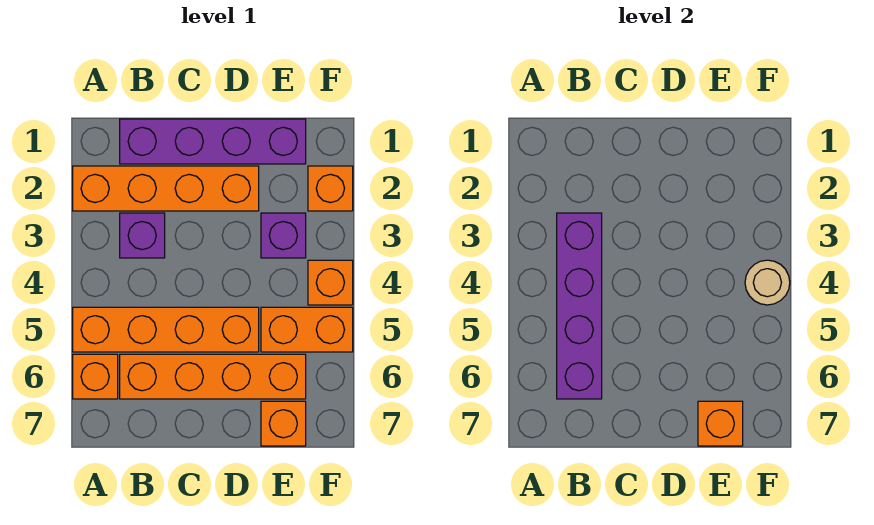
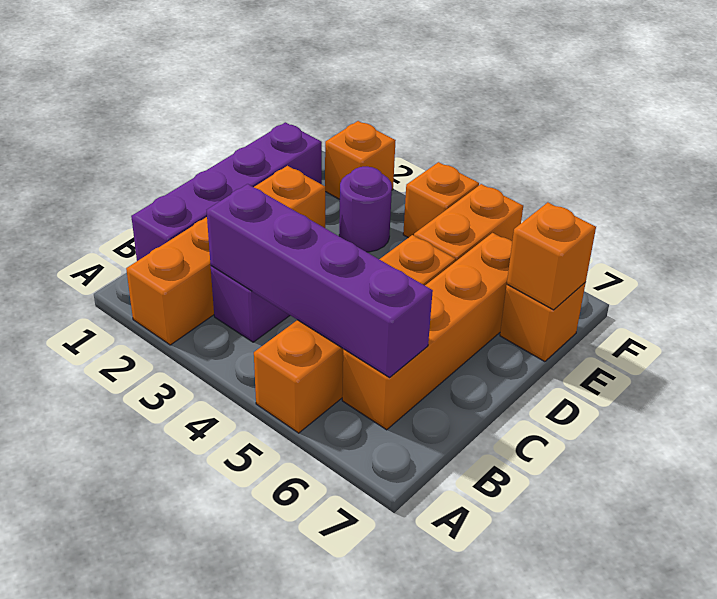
orange 1x1 brick [73,354,118,399] -> none
purple 1x1 brick [261,213,306,258] -> purple 1x1 round brick [339,167,392,252]
tan 1x1 round brick [745,260,790,305] -> none

